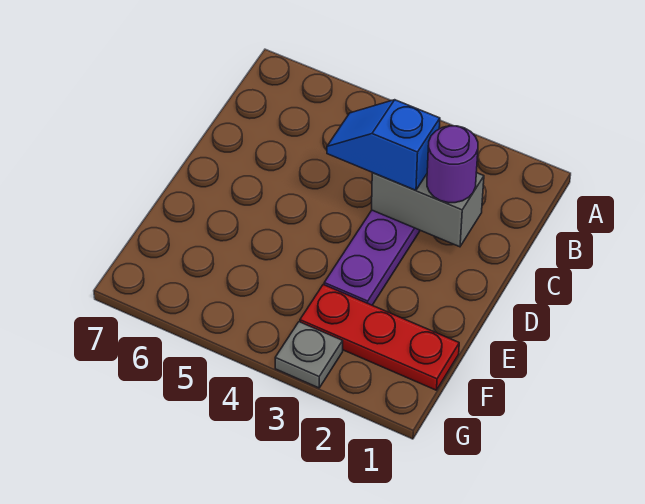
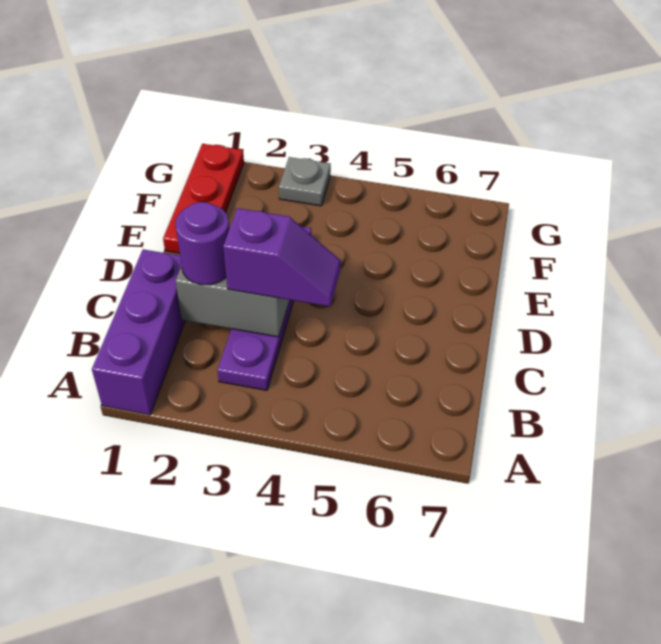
none -> purple 1x3 brick [92,249,185,415]
blue 1x2 slope [327,100,440,190] -> purple 1x2 slope [223,208,341,307]
red 1x3 plate [300,285,459,390] -> red 1x3 plate turned to [163,144,244,253]

